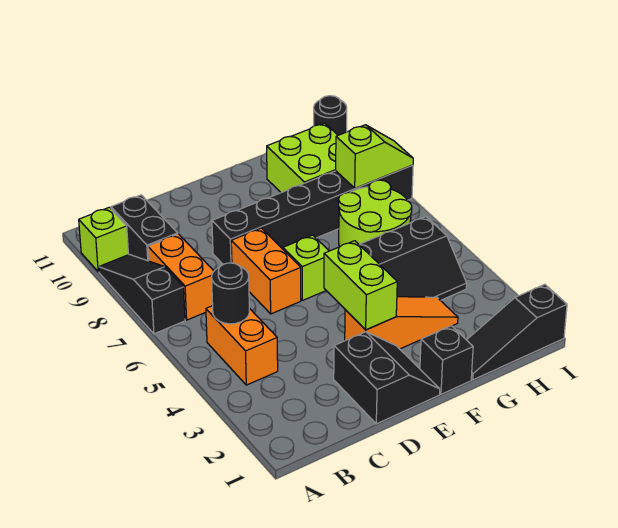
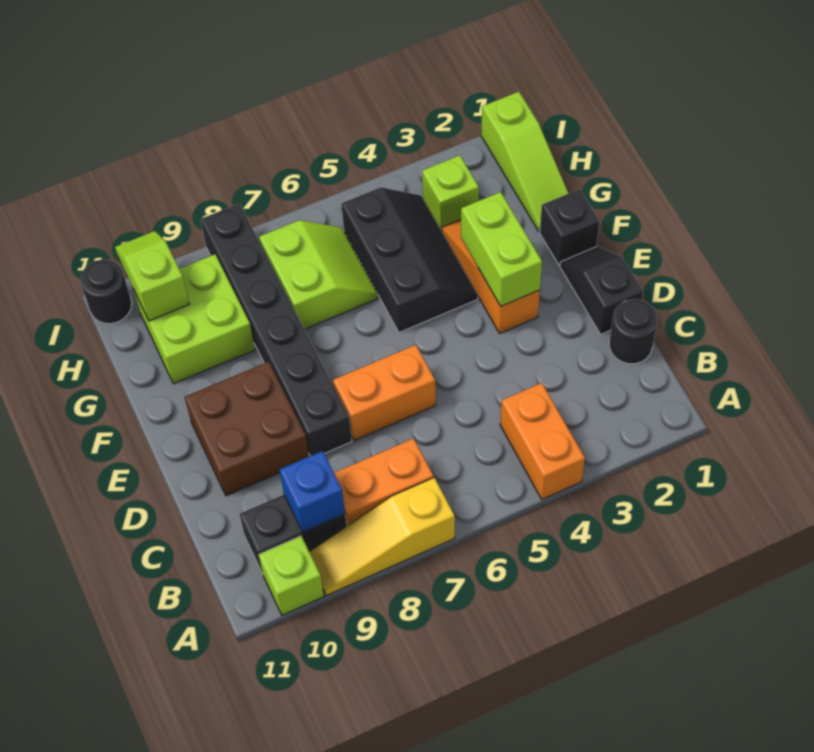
black 1x3 slope [99,254,185,334] -> yellow 1x3 slope [309,478,455,596]
orange 1x2 brick [206,306,278,385] -> orange 1x2 brick turned to [500,383,585,499]
black 1x1 round brick [212,263,249,324] -> black 1x1 round brick moved to [609,299,657,364]
none -> blue 1x1 brick [279,451,345,532]
black 2x2 slope [334,332,440,424] -> black 1x2 slope [560,246,643,334]
none -> brown 2x2 brick [185,362,309,496]
lime 1x2 brick [324,241,397,330] -> lime 1x2 brick turned to [461,192,542,306]
lime 1x1 brick [283,235,329,300] -> lime 1x1 brick moved to [422,155,479,231]
black 1x3 slope [467,284,567,380] -> lime 1x3 slope [481,92,569,232]
lime 2x2 round brick [338,180,412,247] -> lime 2x2 slope [259,220,378,329]
lime 1x2 slope [336,125,413,188] -> lime 1x2 slope moved to [115,231,189,321]

